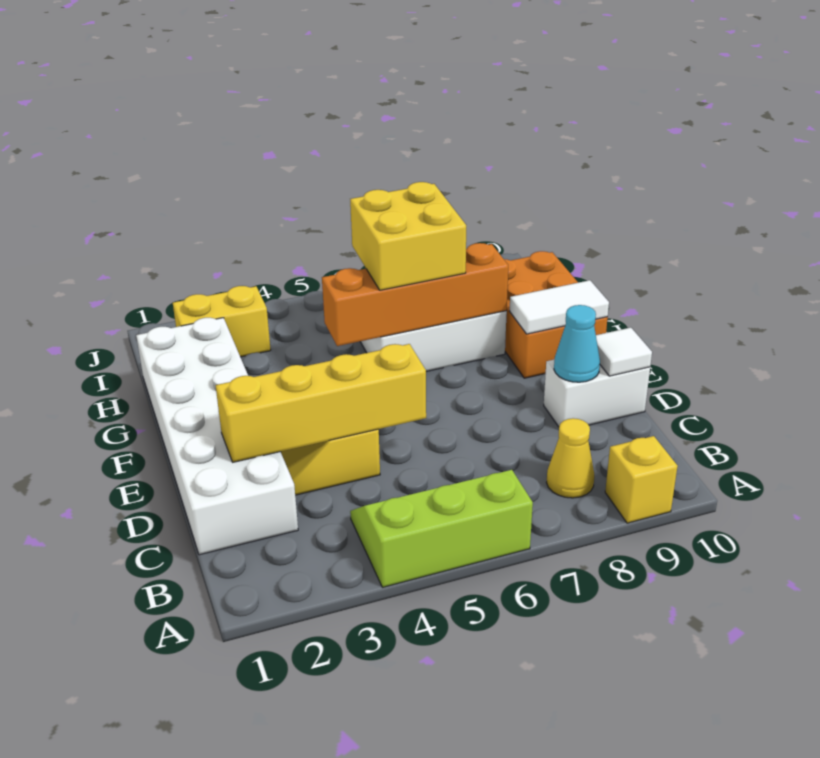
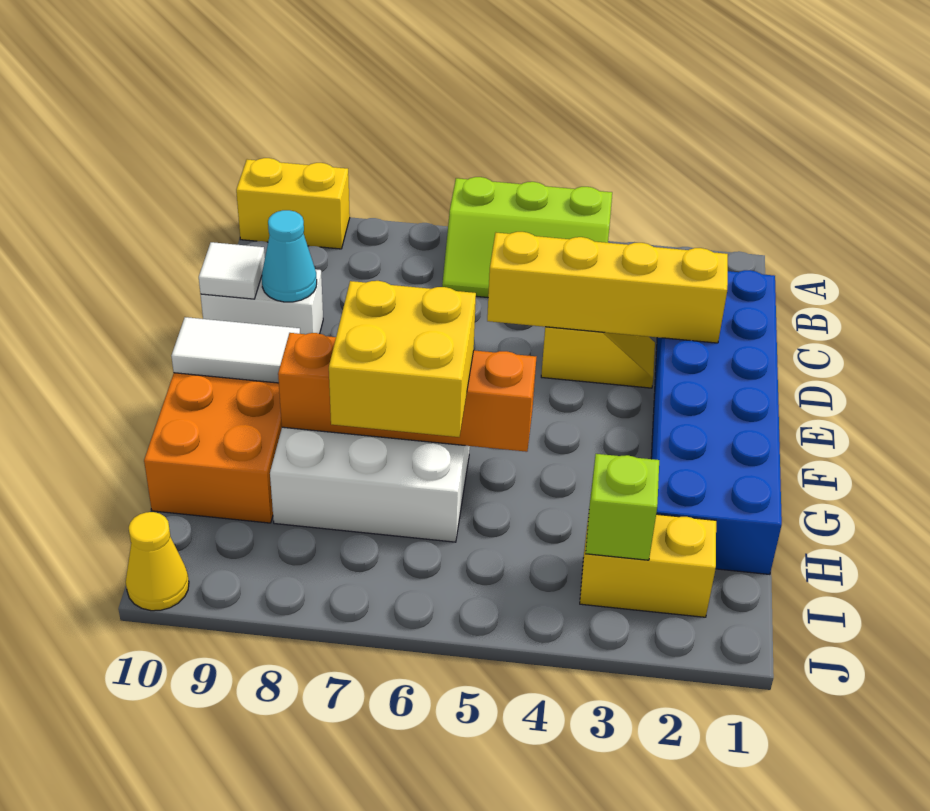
yellow 1x1 brick [605,436,678,523] -> yellow 1x2 brick [236,158,350,249]
yellow 1x1 cone [547,418,594,498] -> yellow 1x1 cone moved to [126,512,189,611]
white 2x6 brick [136,318,298,555] -> blue 2x6 brick [651,270,782,574]
none -> lime 1x1 brick [586,454,659,560]

